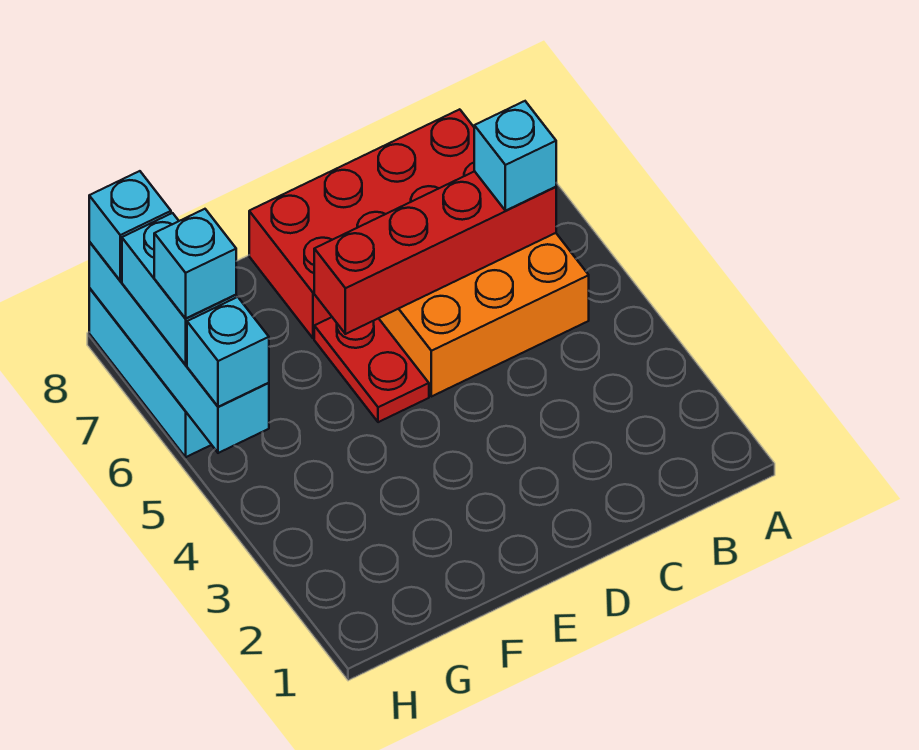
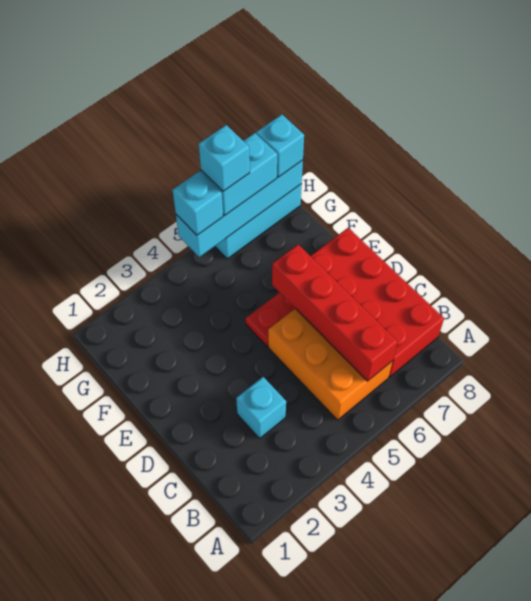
cyan 1x1 brick [474,101,556,211] -> cyan 1x1 brick moved to [236,377,286,438]

